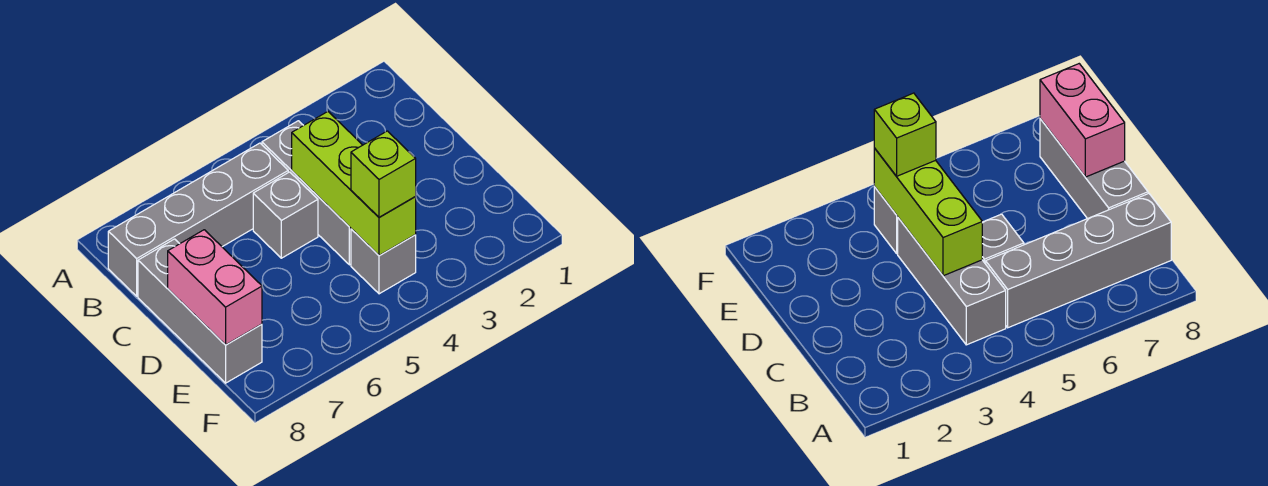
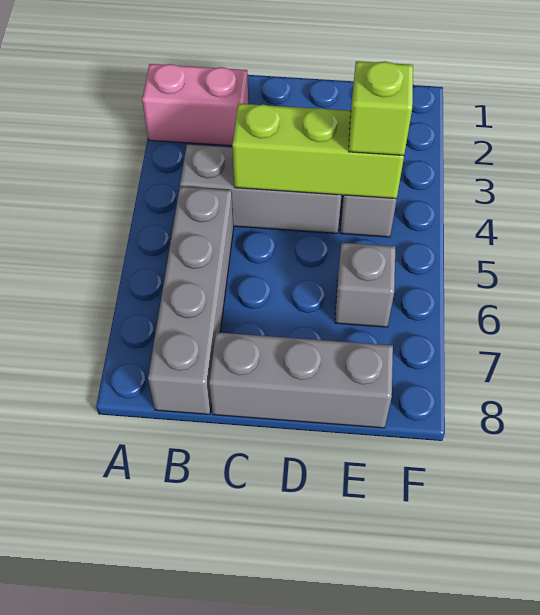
grey 1x1 brick [253,172,318,258] -> grey 1x1 brick moved to [335,243,395,327]
pink 1x2 brick [168,230,262,345] -> pink 1x2 brick moved to [142,64,248,146]

